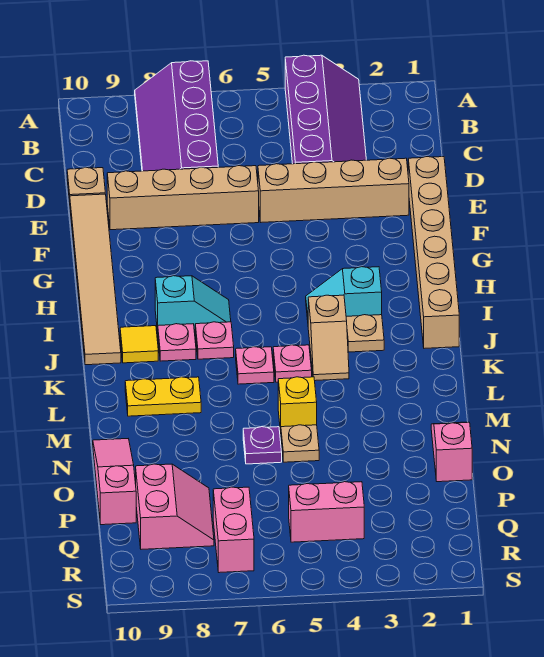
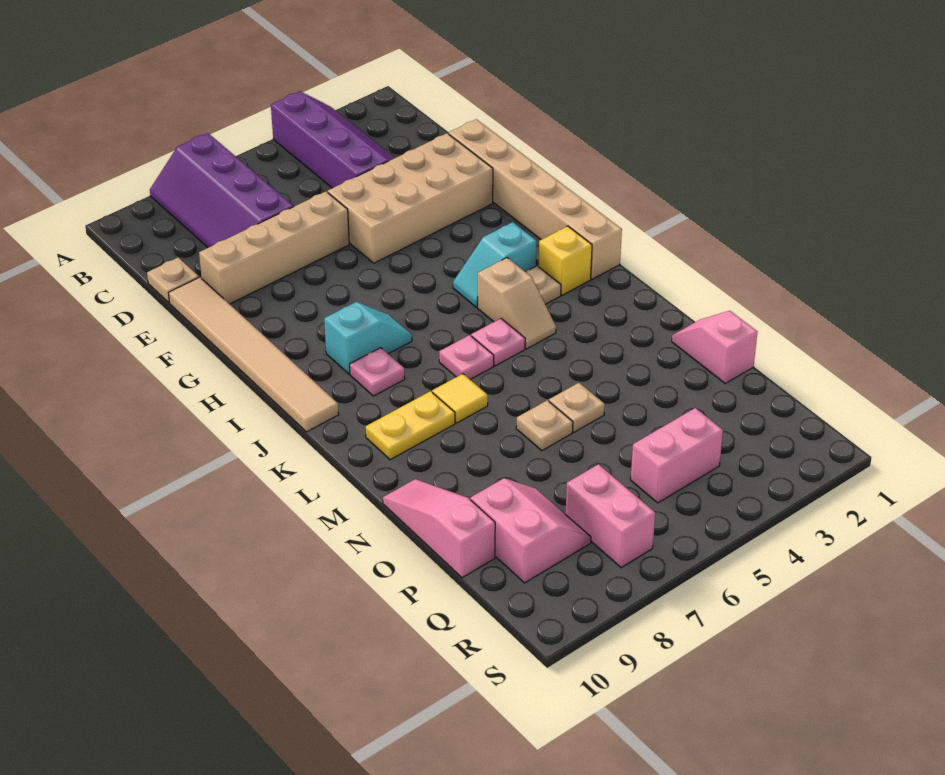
tan 1x4 brick [258,158,409,222] -> tan 2x4 brick [328,133,493,263]
pink 1x1 plate [195,322,234,359] -> none
yellow 1x1 tile [120,326,158,363] -> yellow 1x1 tile moved to [432,374,488,423]
yellow 1x1 brick [278,377,317,432] -> yellow 1x1 brick moved to [539,226,592,295]
purple 1x1 plate [243,427,282,464] -> tan 1x1 plate [516,400,573,451]

